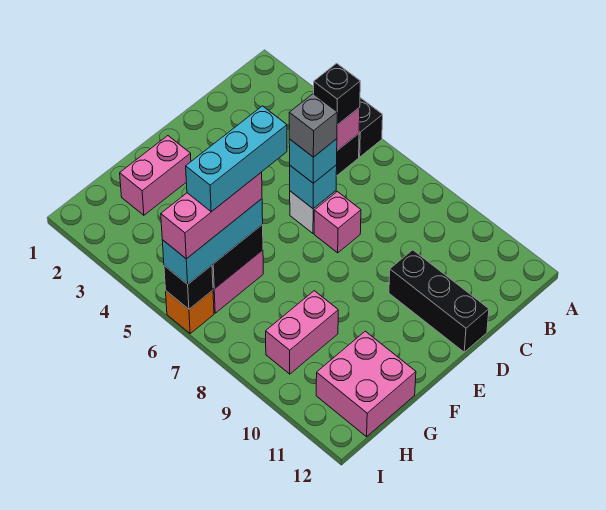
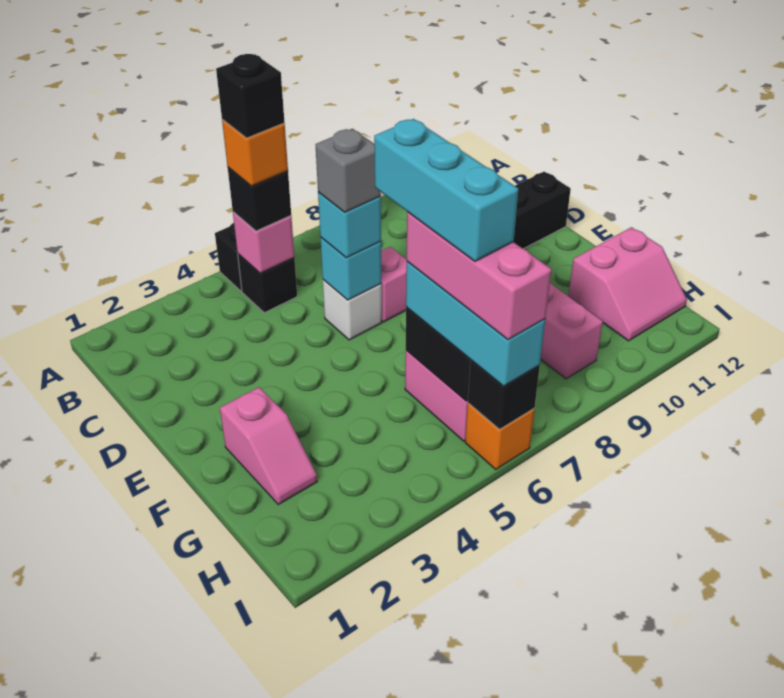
none -> orange 1x1 brick [222,119,288,186]
none -> black 1x1 brick [216,54,285,138]
pink 1x2 brick [120,136,191,215] -> pink 1x2 slope [220,387,317,504]
pink 2x2 brick [316,331,416,437] -> pink 2x2 slope [568,227,687,341]

